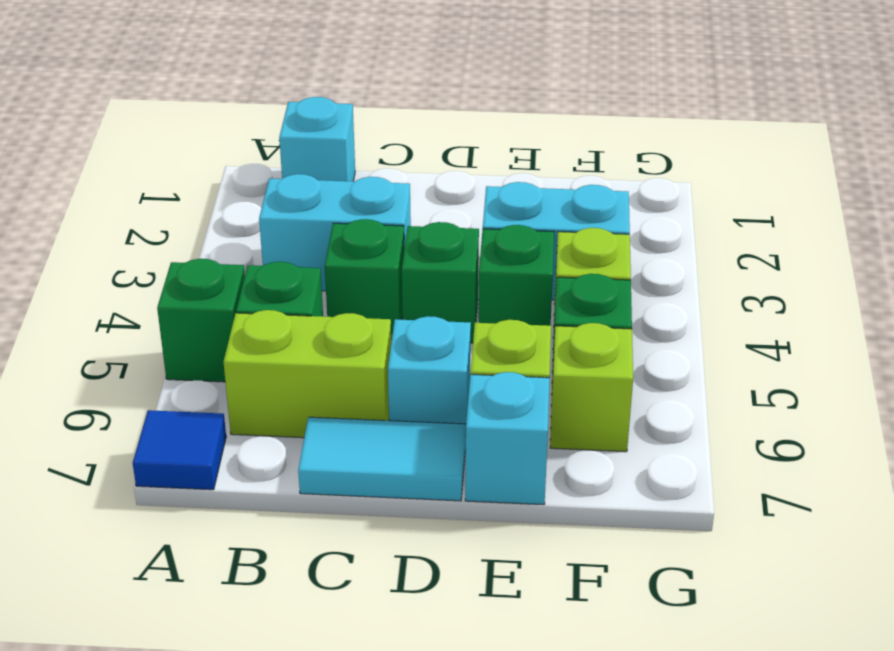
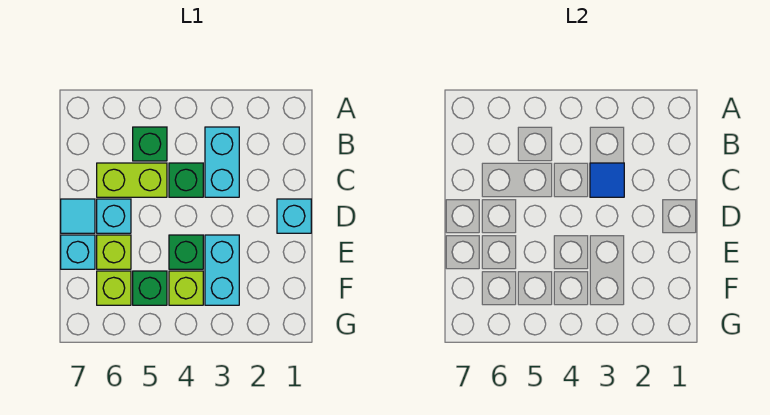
green 1x1 brick [157,259,245,382] -> none
blue 1x1 tile [133,410,226,490] -> blue 1x1 tile moved to [590,163,624,197]
cyan 1x1 brick [279,97,355,181] -> cyan 1x1 brick moved to [277,199,311,233]
lime 1x2 brick [223,310,391,438] -> lime 1x2 brick turned to [97,163,167,197]
cyan 1x2 tile [298,417,466,501] -> cyan 1x1 tile [61,199,95,233]
green 1x1 brick [402,222,479,343] -> none

